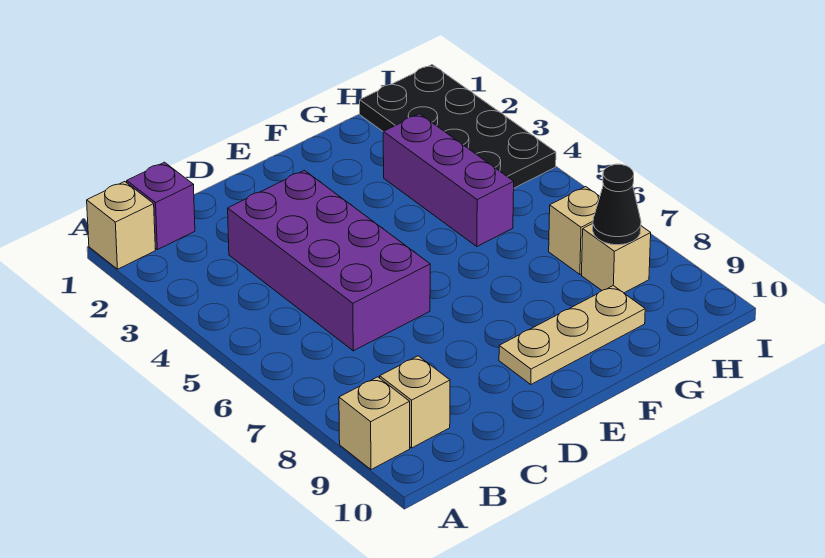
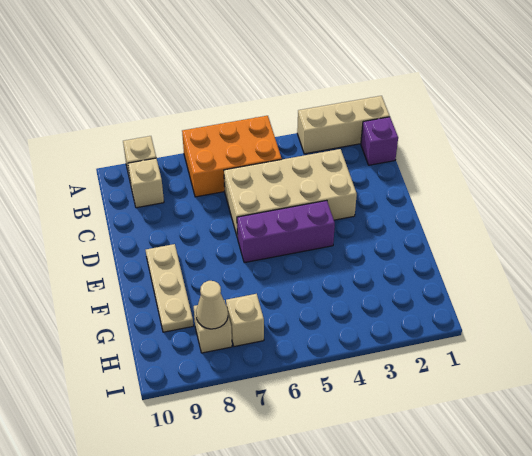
tan 1x1 brick [87,182,155,269] -> tan 1x3 brick [297,96,390,154]
none -> orange 2x3 brick [182,116,282,197]
purple 2x4 brick [228,170,430,351] -> tan 2x4 brick [224,149,357,238]
purple 1x3 brick [383,114,514,246] -> purple 1x3 brick moved to [237,200,335,263]
black 2x4 plate [360,65,556,188] -> none
black 1x1 cone [593,164,641,245] -> tan 1x1 cone [196,281,228,329]

